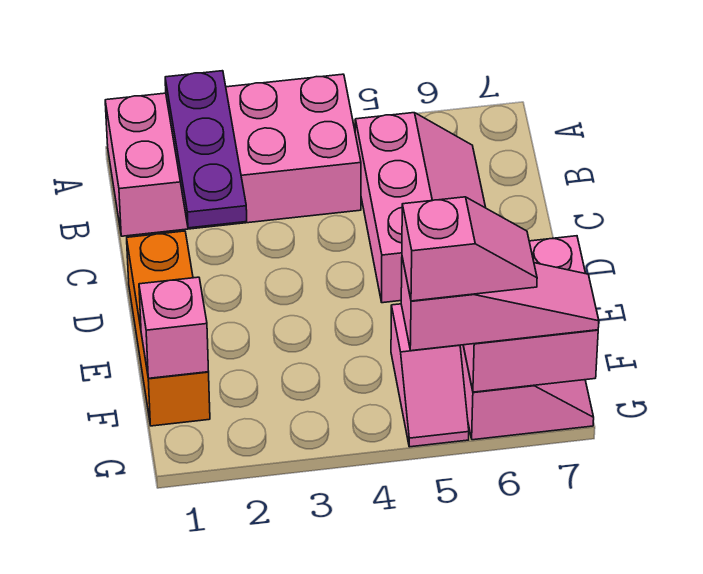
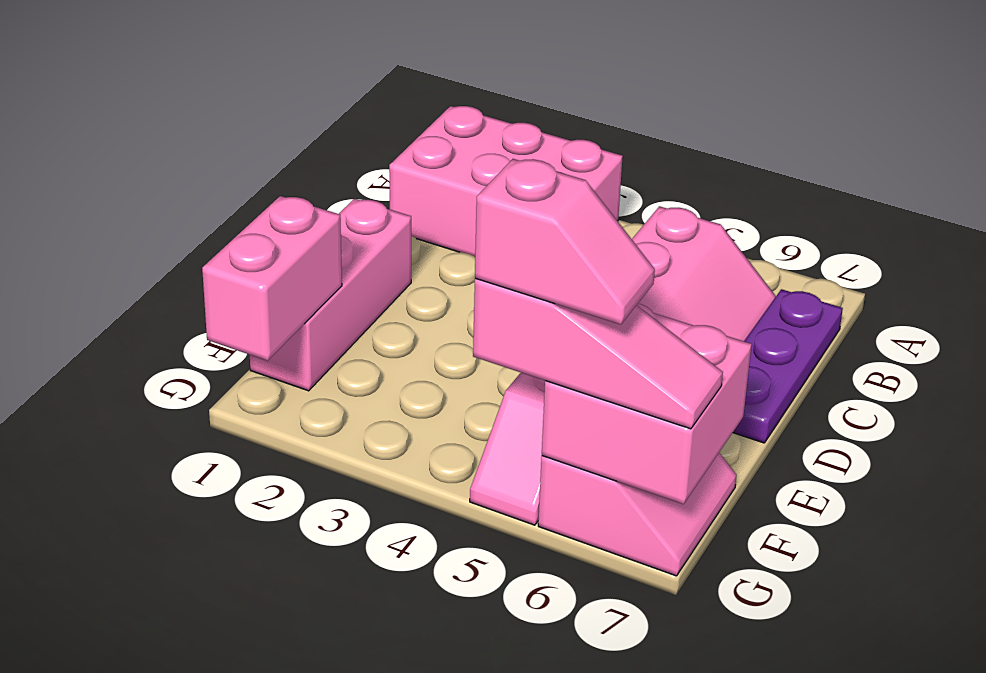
pink 2x4 brick [105,74,361,236] -> pink 2x3 brick [389,106,623,257]
purple 1x3 plate [165,71,247,228] -> purple 1x3 plate moved to [733,289,843,443]
orange 1x3 brick [127,231,210,426] -> pink 1x3 brick [250,199,411,391]
pink 1x1 brick [139,277,209,378] -> pink 1x2 brick [202,196,342,361]

